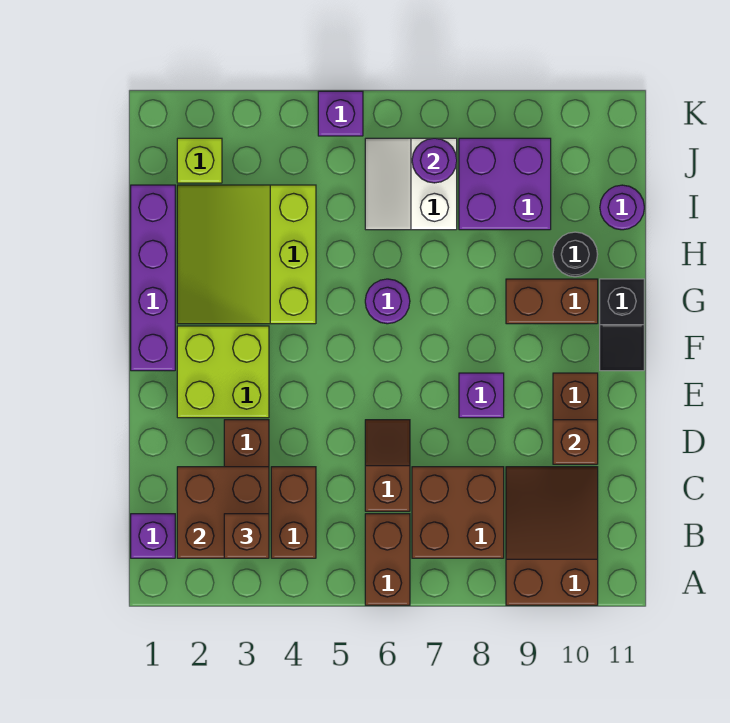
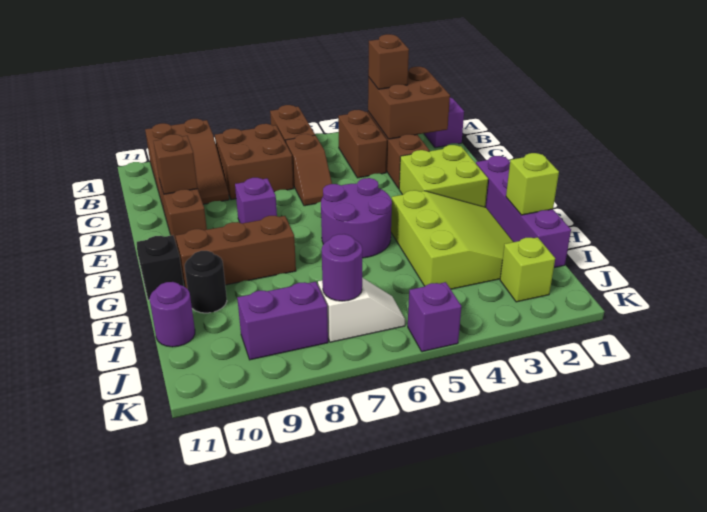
purple 1x1 round brick [365,279,410,324] -> purple 2x2 round brick [321,178,392,258]
brown 1x2 brick [506,279,598,324] -> brown 1x3 brick [176,216,296,289]
none -> lime 1x1 brick [506,153,559,215]
white 2x2 slope [365,138,457,230] -> white 1x2 slope [318,278,405,342]
purple 2x2 brick [459,138,551,230] -> purple 1x2 brick [237,282,328,360]

